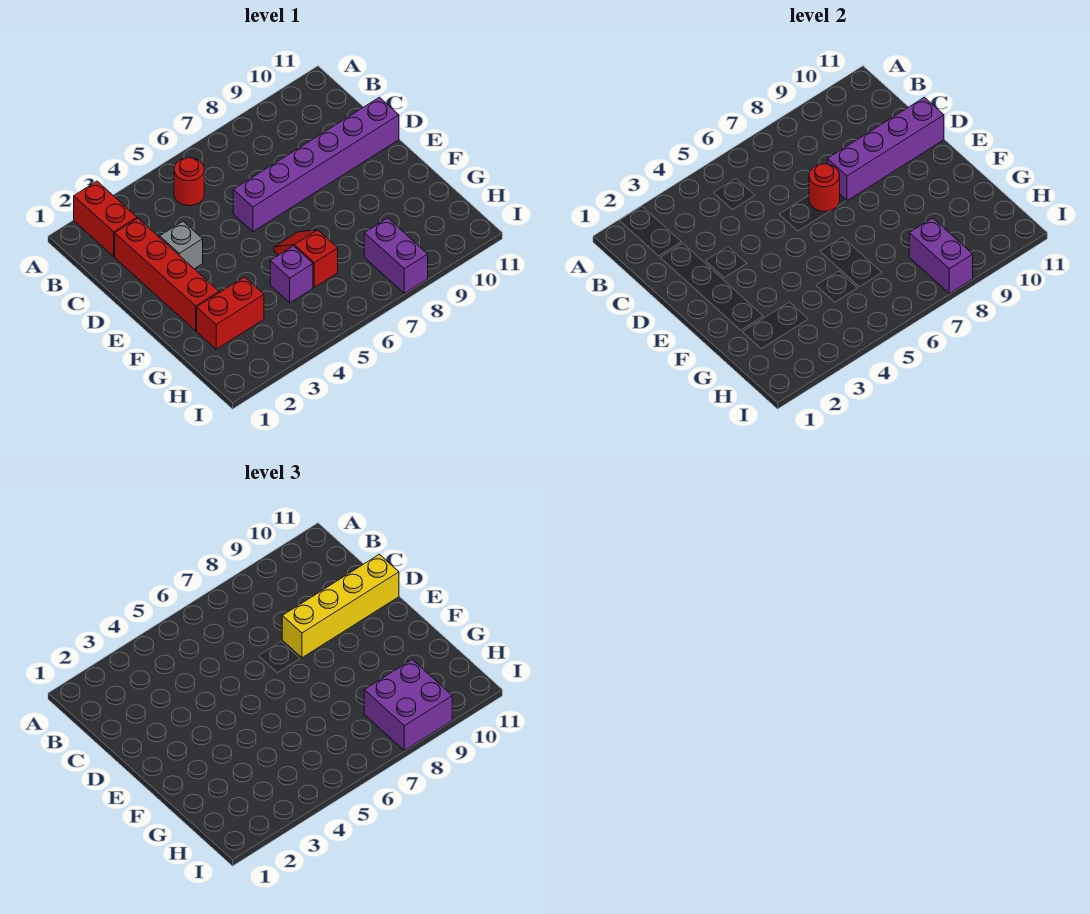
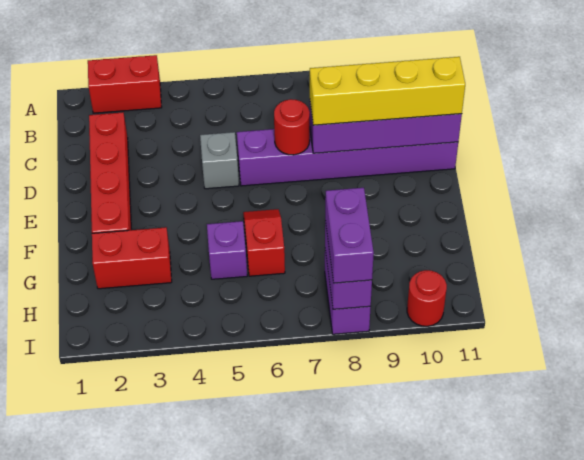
red 1x2 brick [74,181,137,256] -> red 1x2 brick turned to [88,55,162,113]
red 1x1 round brick [174,158,204,206] -> red 1x1 round brick moved to [407,270,447,326]
grey 1x1 brick [160,221,203,269] -> grey 1x1 brick moved to [200,132,239,189]
purple 2x2 brick [364,660,452,750] -> purple 1x2 brick [325,188,374,283]

